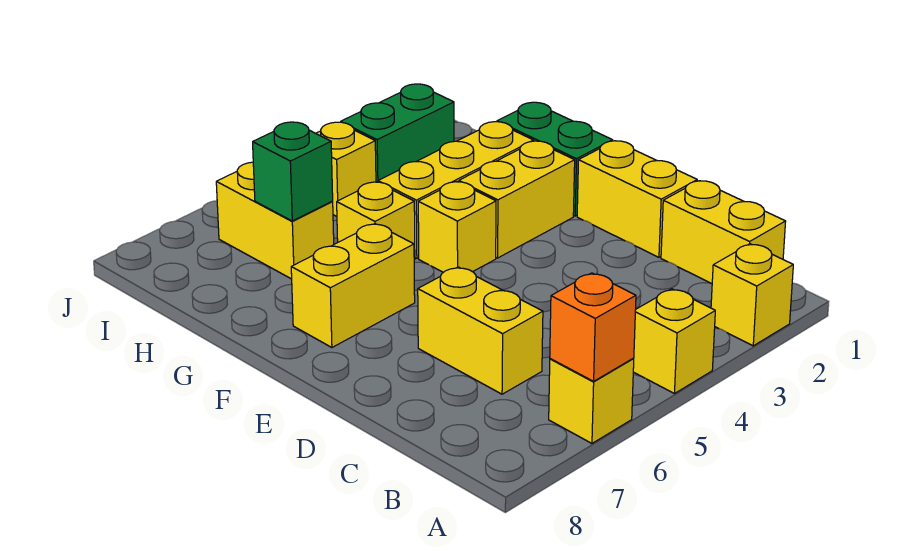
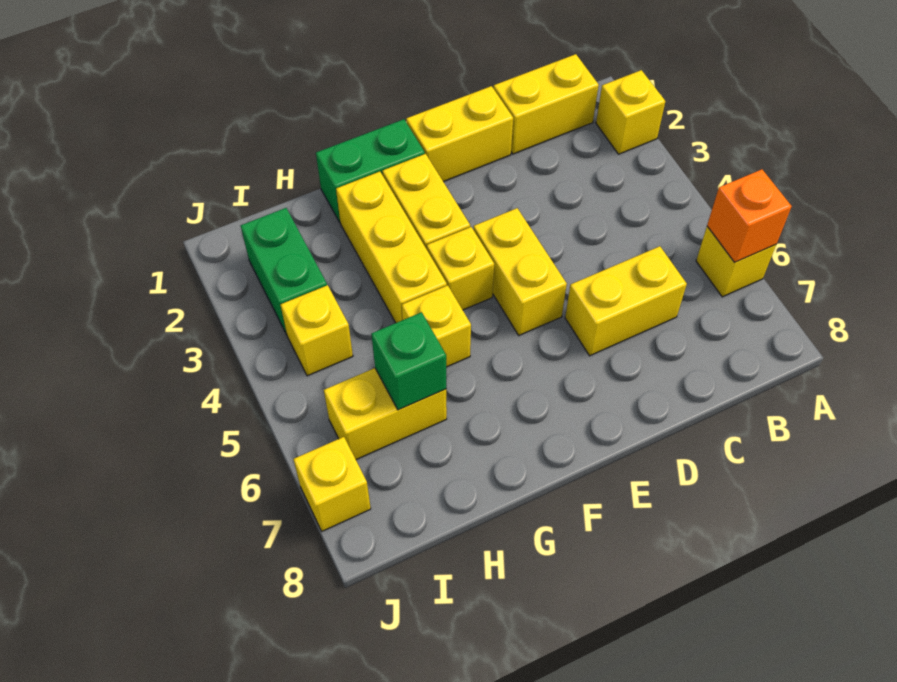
yellow 1x1 brick [633,289,715,393] -> yellow 1x1 brick moved to [293,437,371,531]
yellow 1x2 brick [291,224,415,347] -> yellow 1x2 brick moved to [473,208,567,335]

